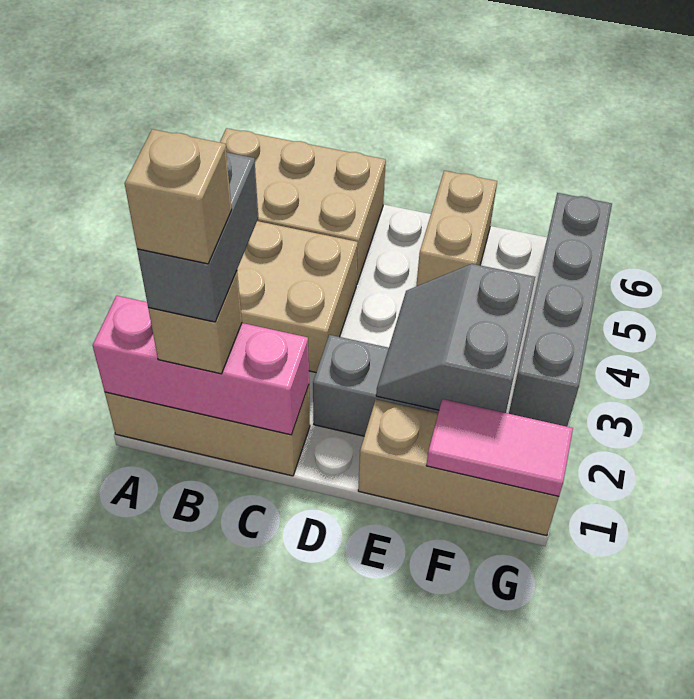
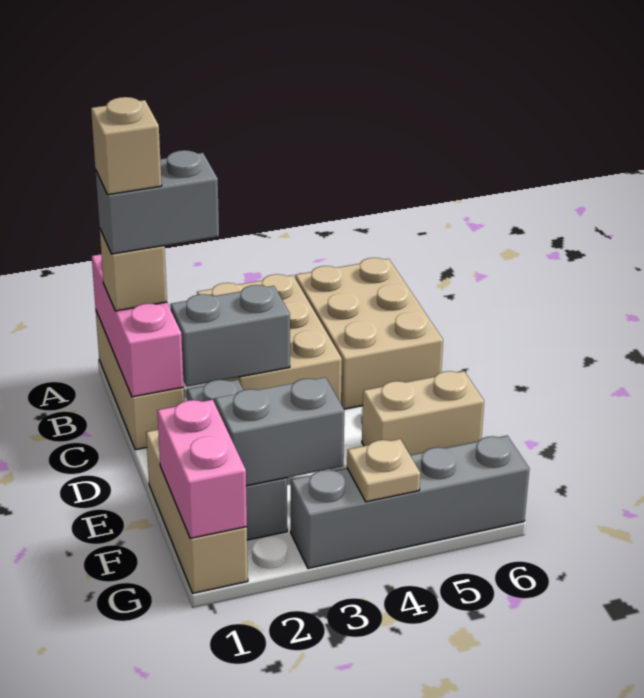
none -> grey 1x2 brick [170,285,290,387]
pink 1x2 tile [426,399,573,496] -> pink 1x2 brick [157,400,247,538]
none -> tan 1x1 plate [347,439,420,502]

